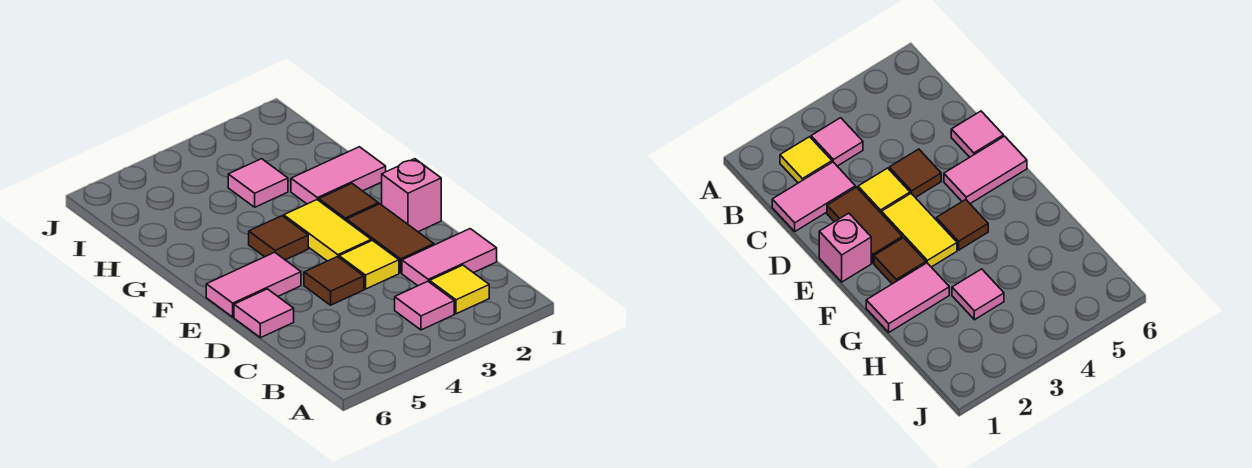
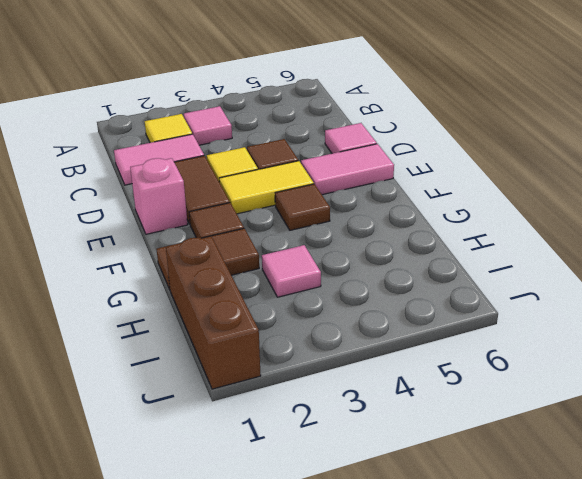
yellow 1x2 tile [284,200,371,261] -> yellow 1x2 tile turned to [219,161,314,214]
pink 1x2 tile [291,147,386,204] -> brown 1x2 tile [157,229,259,289]
none -> brown 1x3 brick [166,236,261,389]

